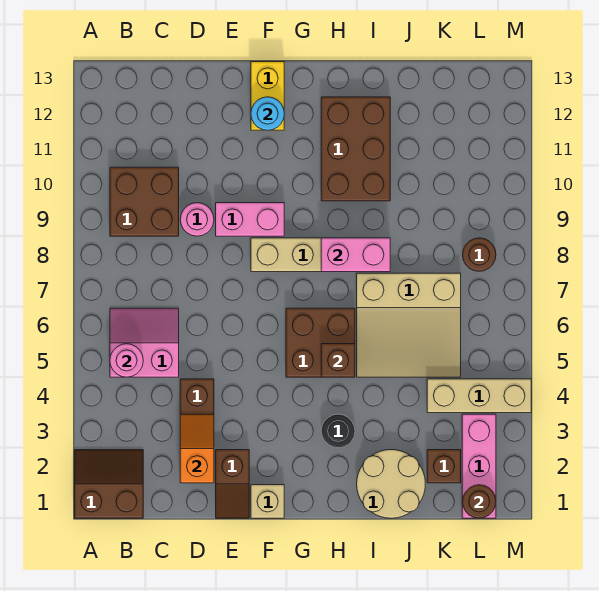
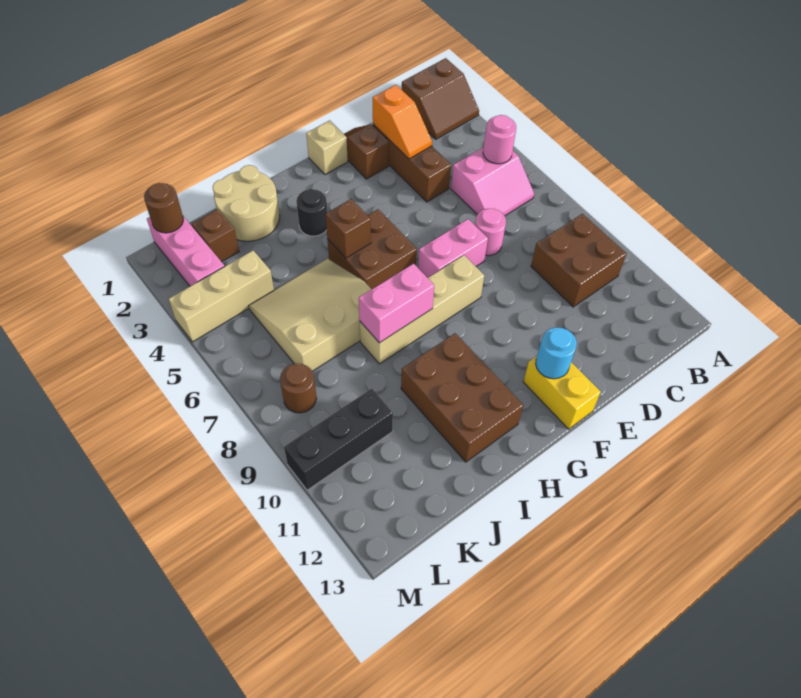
pink 1x1 round brick [180,203,214,236] -> pink 1x1 round brick moved to [475,209,506,256]
pink 1x2 brick [216,203,284,236] -> pink 1x2 brick moved to [418,219,488,278]
none -> black 1x3 brick [284,389,393,490]

